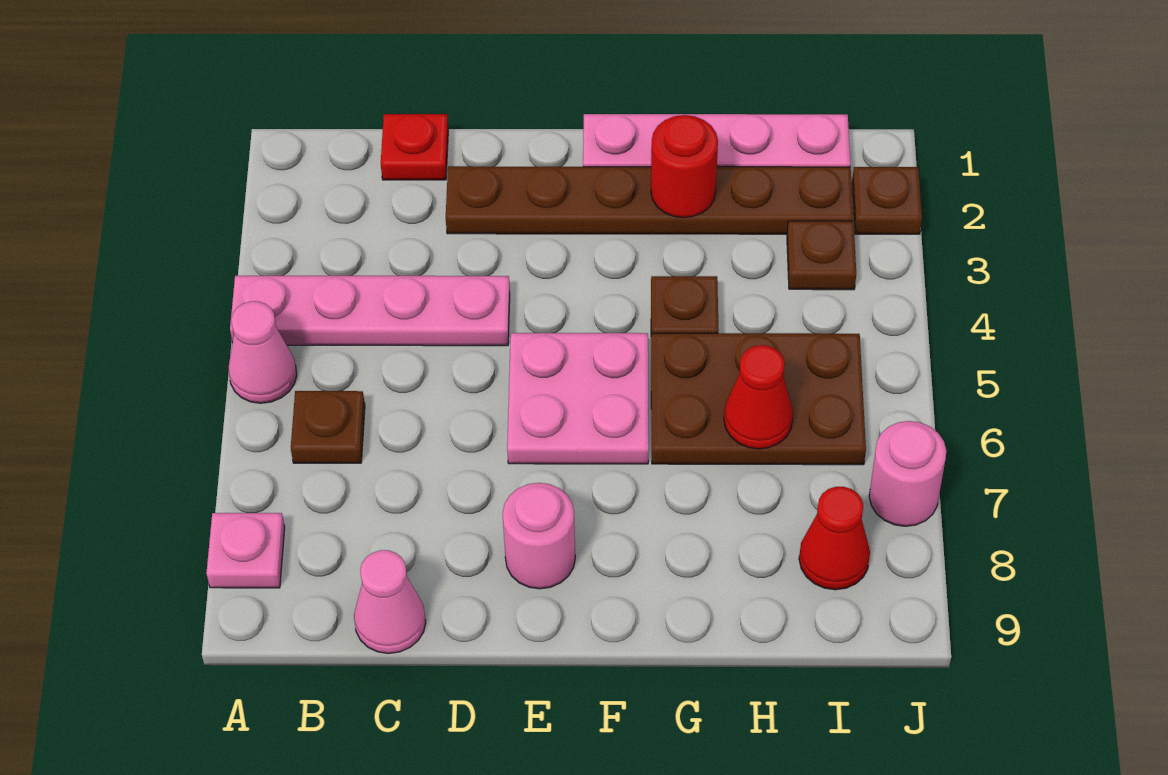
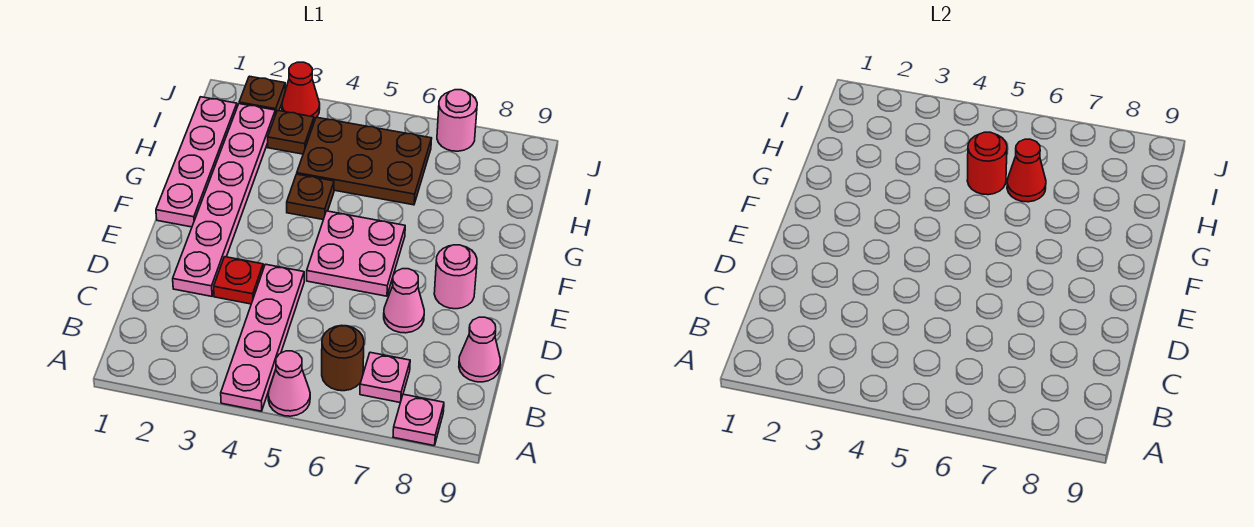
brown 1x1 plate [291,391,365,463] -> brown 1x1 round brick [322,325,364,391]
none -> pink 1x1 plate [360,352,410,403]
red 1x1 plate [381,114,448,180] -> red 1x1 plate moved to [214,257,263,304]
brown 1x6 plate [446,166,853,234] -> pink 1x6 plate [173,104,275,296]
none -> pink 1x1 cone [384,269,424,333]
red 1x1 round brick [651,115,718,218] -> red 1x1 round brick moved to [967,132,1007,195]
brown 2x3 plate [651,333,866,465] -> brown 2x3 plate turned to [297,117,432,205]
red 1x1 cone [799,487,870,590] -> red 1x1 cone moved to [282,62,320,119]

